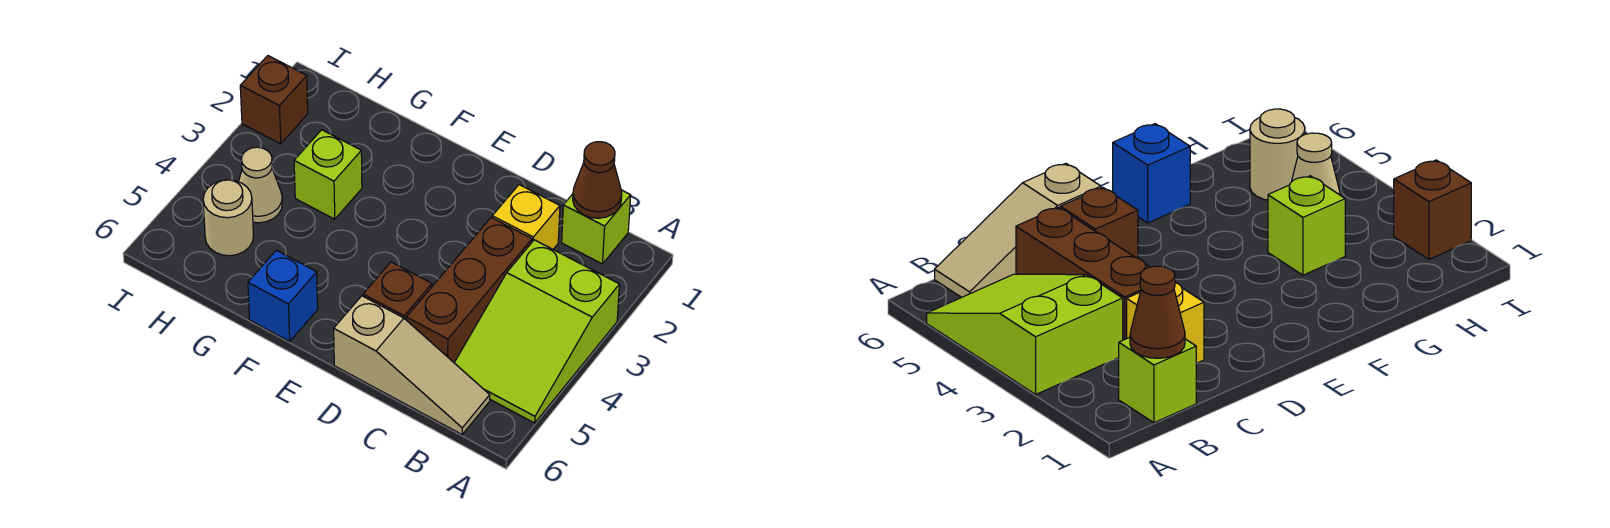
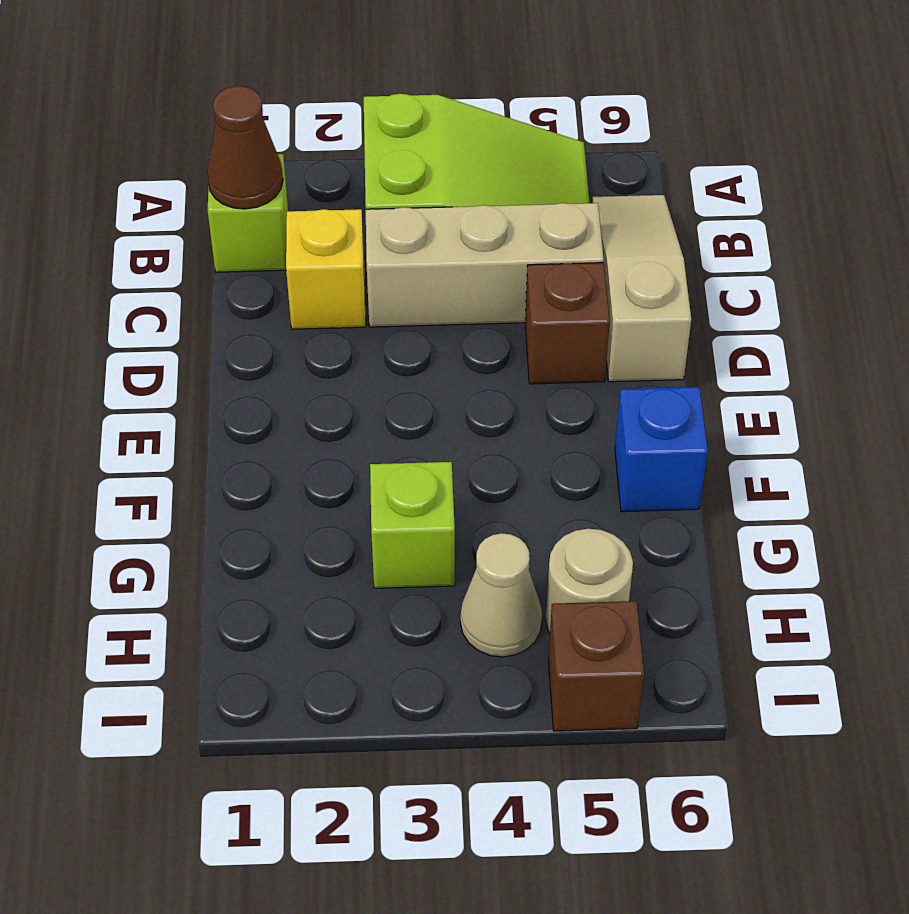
brown 1x3 brick [406,218,532,362] -> tan 1x3 brick [366,203,604,327]
brown 1x1 brick [240,56,308,144] -> brown 1x1 brick moved to [548,601,644,731]

